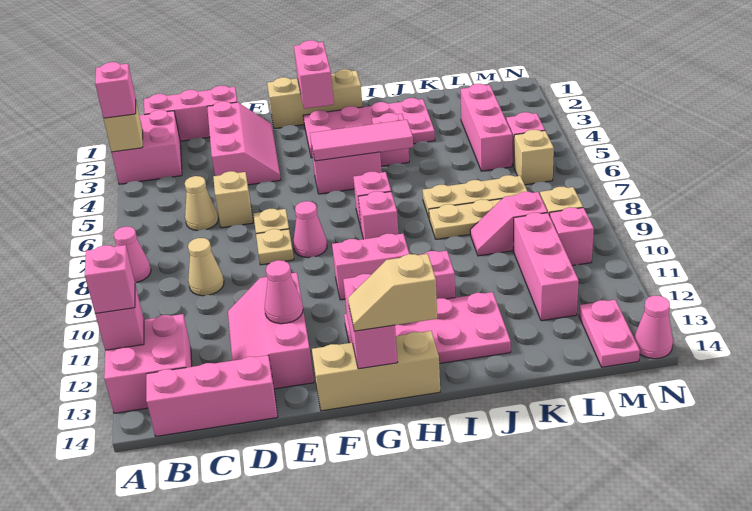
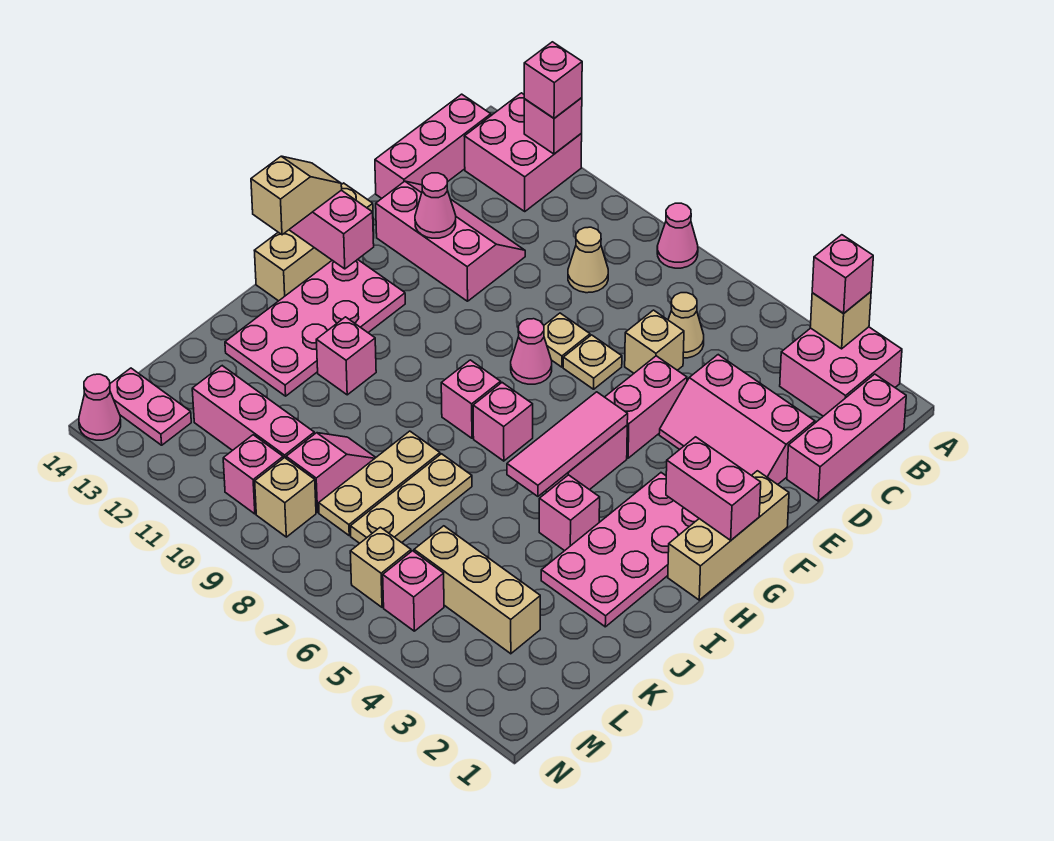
pink 1x2 brick [332,234,409,300] -> pink 1x2 brick moved to [605,356,687,458]
pink 1x3 brick [461,84,512,171] -> tan 1x3 brick [414,526,540,654]

